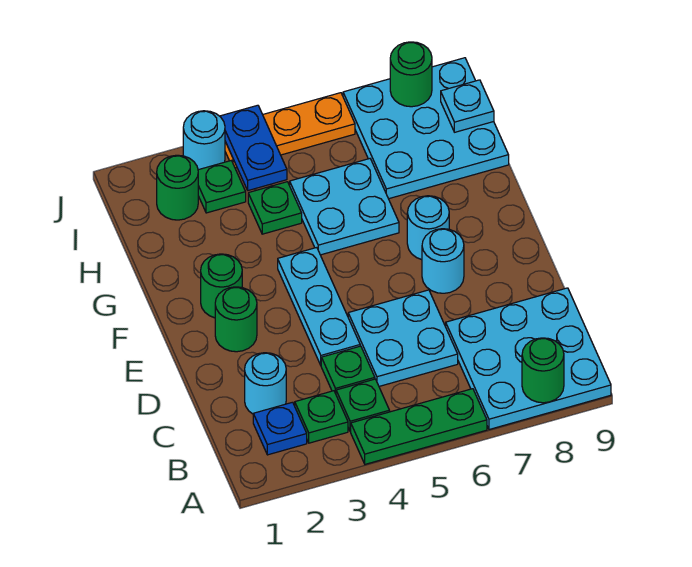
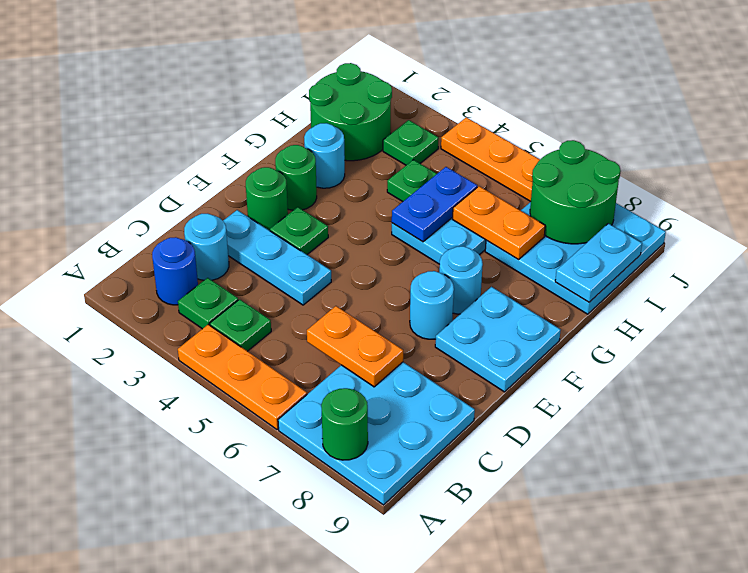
green 1x3 plate [351,389,487,464] -> orange 1x3 plate [178,325,307,430]
blue 1x1 plate [253,402,307,455] -> blue 1x1 round brick [152,237,198,305]
green 1x1 plate [321,346,375,394] -> green 1x1 plate moved to [270,207,328,254]
cyan 2x2 plate [348,290,458,386] -> cyan 2x2 plate moved to [435,287,561,392]
none -> orange 1x2 plate [307,306,403,387]
cyan 1x3 plate [278,248,360,365] -> cyan 1x3 plate turned to [223,210,331,305]
none -> orange 1x2 plate [453,186,545,260]
green 1x1 round brick [157,155,198,220] -> green 2x2 round brick [309,63,392,161]
blue 1x2 plate [220,105,287,191] -> blue 1x2 plate moved to [392,167,477,242]
cyan 1x1 plate [441,80,494,132] -> cyan 1x2 plate [555,223,642,302]
cyan 1x1 round brick [183,111,225,170] -> cyan 1x1 round brick moved to [304,123,345,188]
green 1x1 round brick [390,42,432,107] -> green 2x2 round brick [530,140,621,244]

